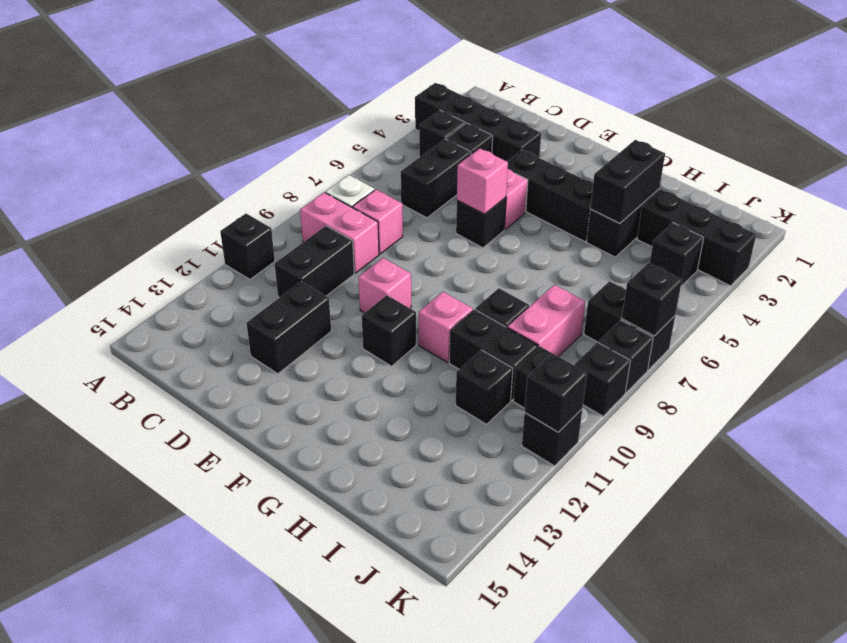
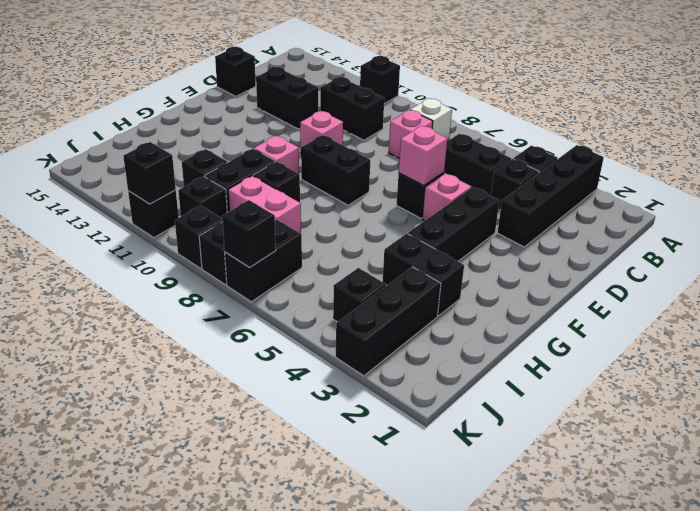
pink 1x2 brick [300,192,379,273] -> none
black 1x1 brick [362,295,416,366] -> black 1x1 brick moved to [215,47,256,96]
black 1x2 brick [590,140,665,224] -> black 1x2 brick moved to [301,135,370,205]

